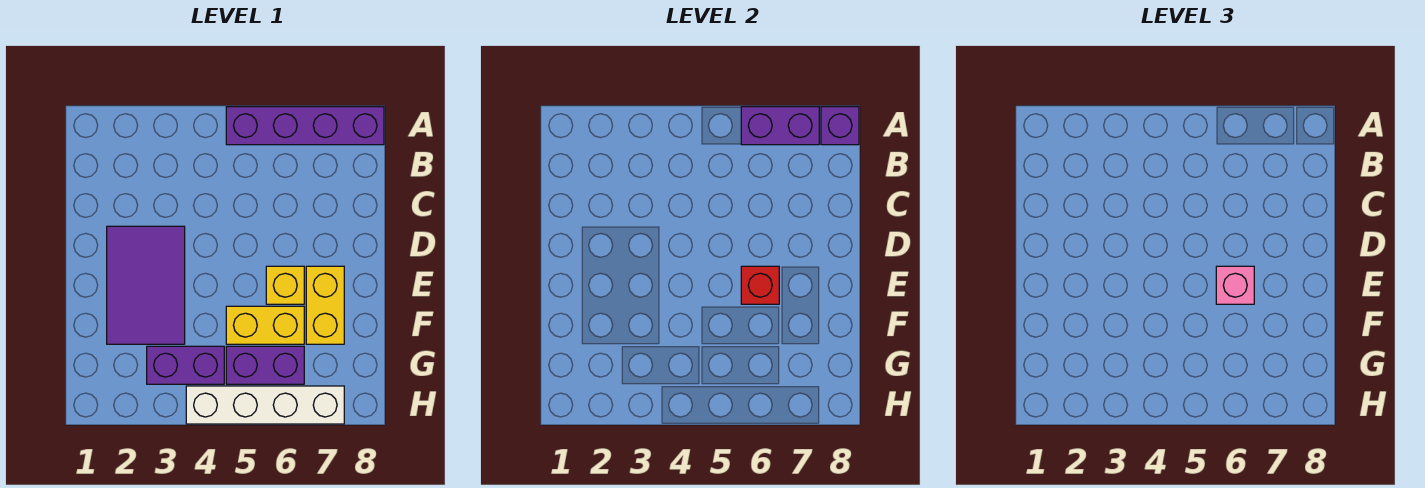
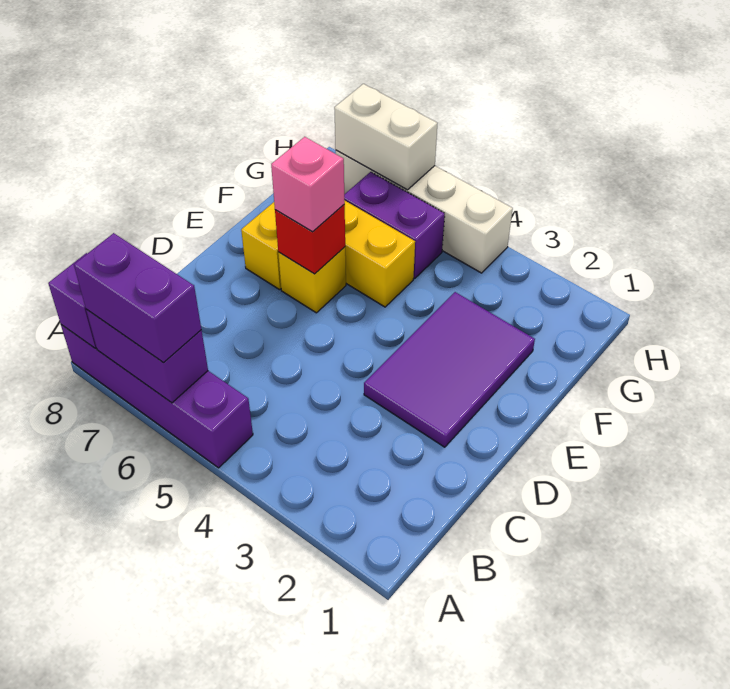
purple 1x2 brick [147,346,224,384] -> purple 1x2 brick moved to [74,233,201,363]
none -> white 1x2 brick [334,84,437,190]

